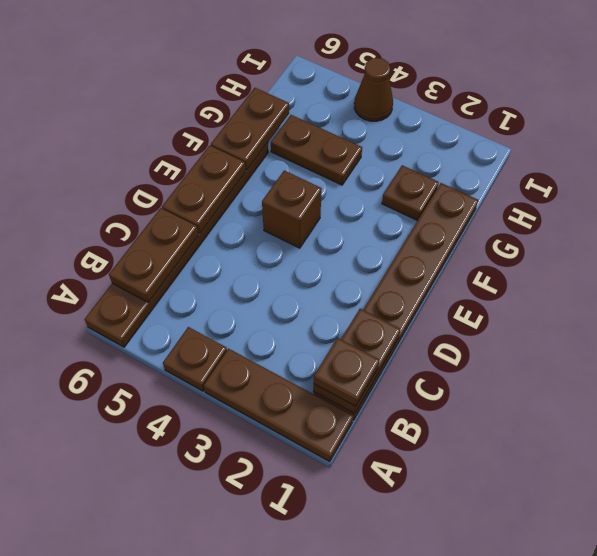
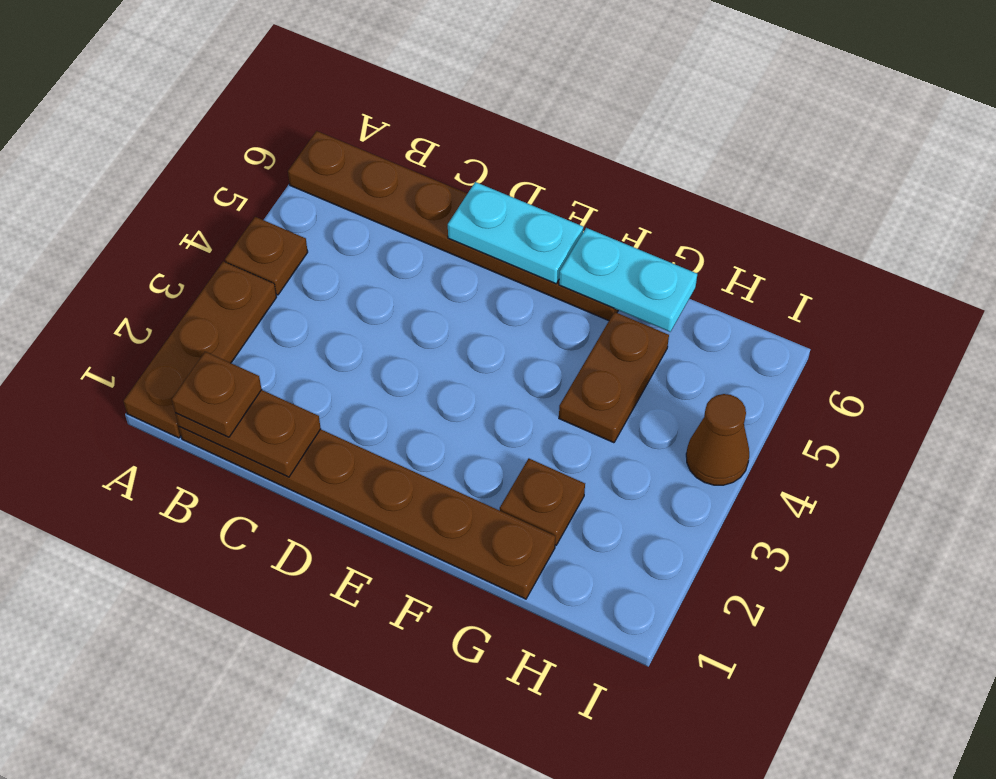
brown 1x2 plate [109,208,198,302] -> none
brown 1x2 plate [162,146,246,234] -> cyan 1x2 plate [448,182,583,284]
brown 1x1 brick [262,171,322,248] -> none
brown 1x2 plate [211,88,289,170] -> cyan 1x2 plate [559,228,697,332]

